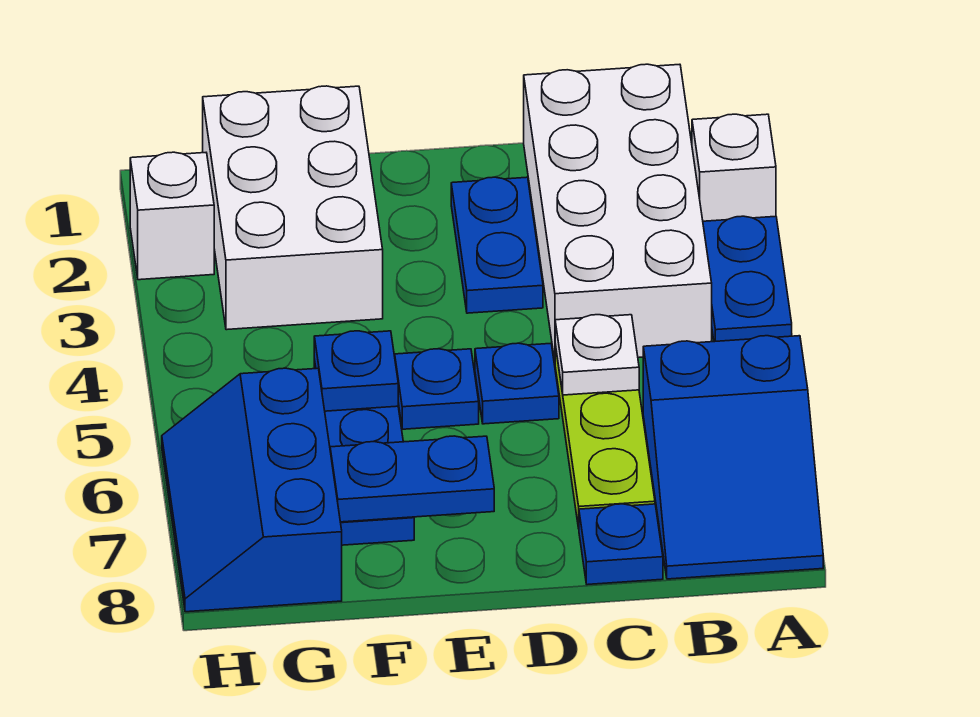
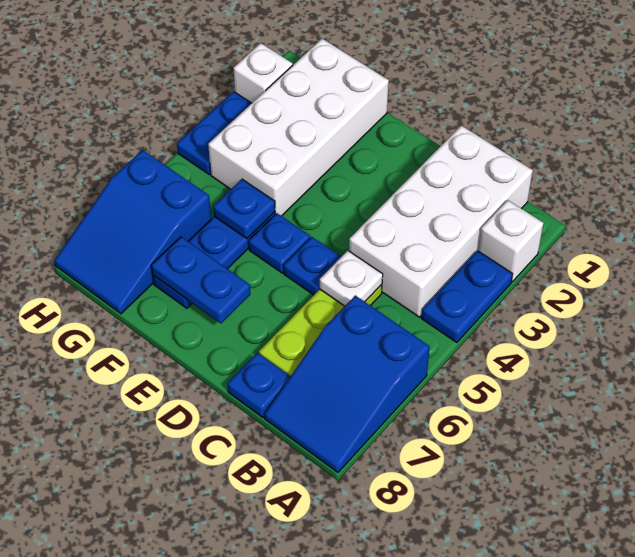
blue 1x2 plate [451,177,543,313] -> blue 1x2 plate moved to [177,92,252,174]
white 2x3 brick [203,86,383,330] -> white 2x4 brick [208,39,389,216]
blue 2x3 slope [162,368,342,612] -> blue 2x3 slope turned to [54,150,211,314]

